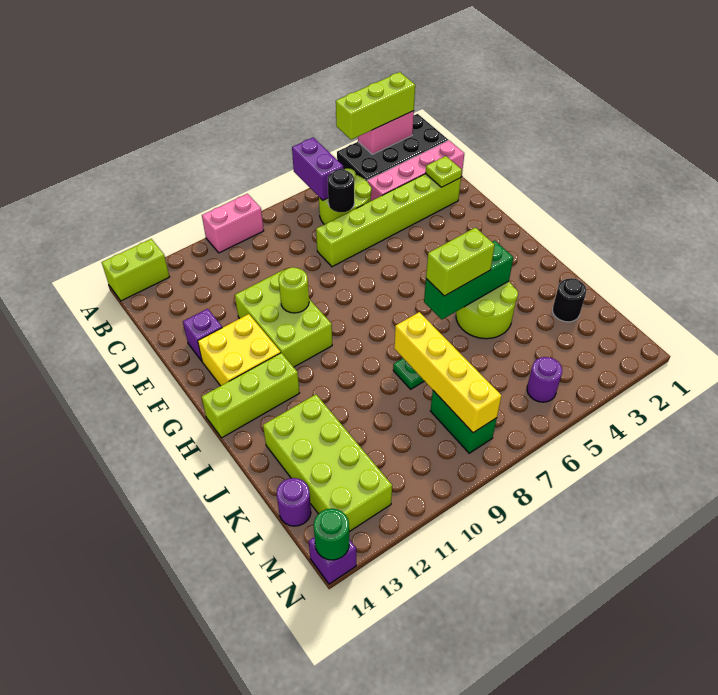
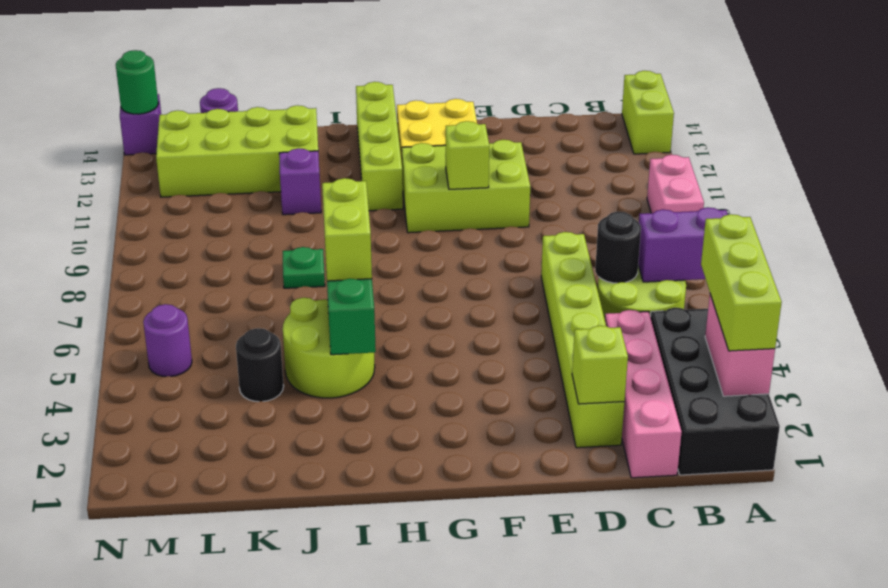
lime 1x1 plate [426,156,462,187] -> lime 1x1 brick [572,326,628,404]
purple 1x1 brick [183,309,222,361] -> purple 1x1 brick moved to [279,148,321,215]
lime 1x1 round brick [279,267,309,313] -> lime 1x1 brick [446,121,489,189]
lime 1x3 brick [202,353,299,438] -> lime 1x4 brick [356,82,403,211]
yellow 1x4 brick [394,312,501,433] -> none
black 1x1 round brick [553,278,586,322] -> black 1x1 round brick moved to [236,328,284,402]
green 1x2 brick [431,391,497,453] -> none

